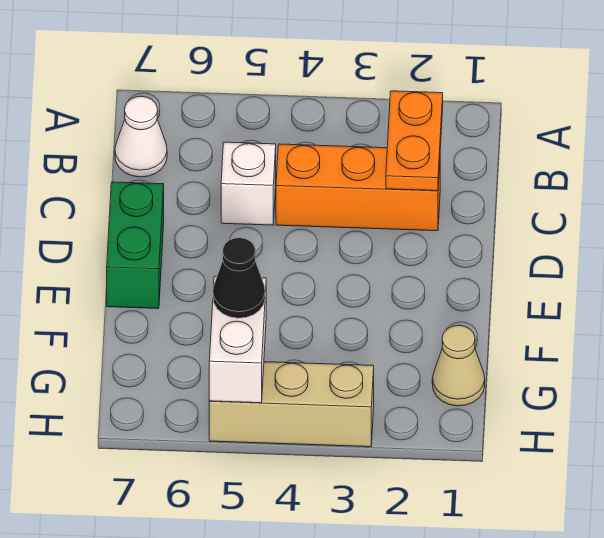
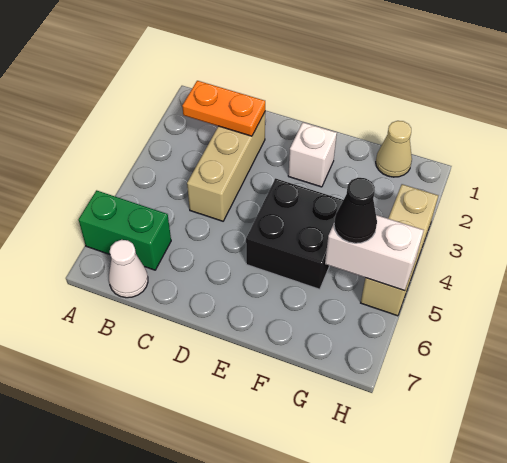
orange 1x3 brick [276,144,440,231] -> tan 1x3 brick [187,112,265,221]
white 1x1 brick [221,142,276,225] -> white 1x1 brick moved to [288,122,337,187]
green 1x2 brick [107,182,164,309] -> green 1x2 brick moved to [79,190,171,270]
none -> black 2x2 brick [246,178,343,289]

